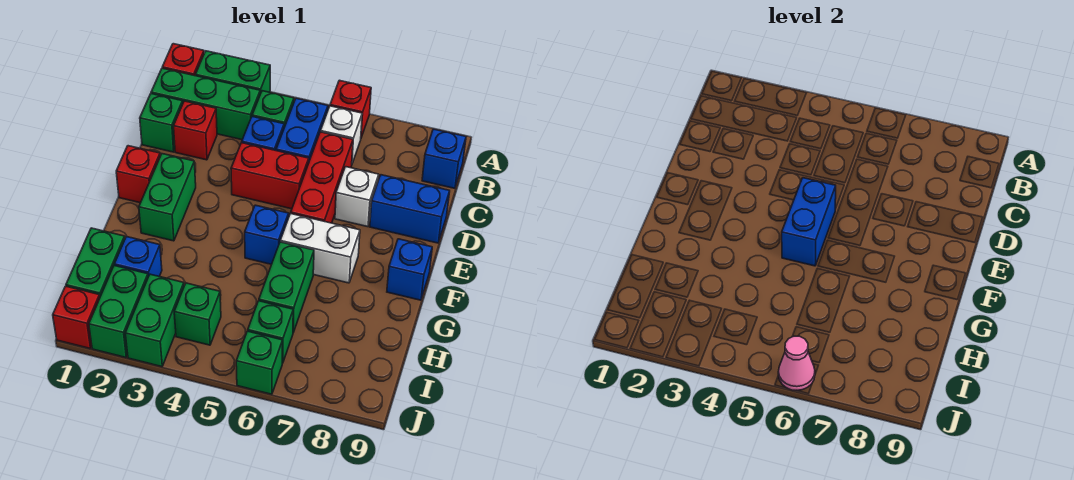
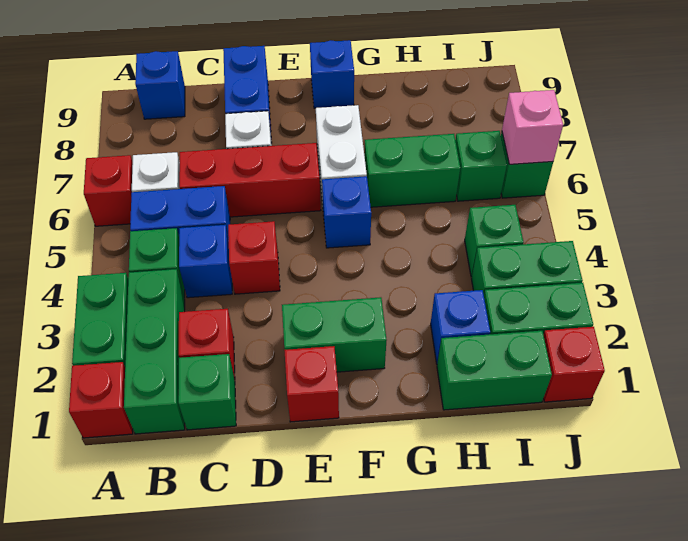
red 1x2 brick [231,143,309,209] -> red 1x1 brick [228,221,280,294]
blue 1x2 brick [782,178,836,266] -> none
pink 1x1 cone [778,336,815,391] -> pink 1x1 brick [502,90,563,164]

